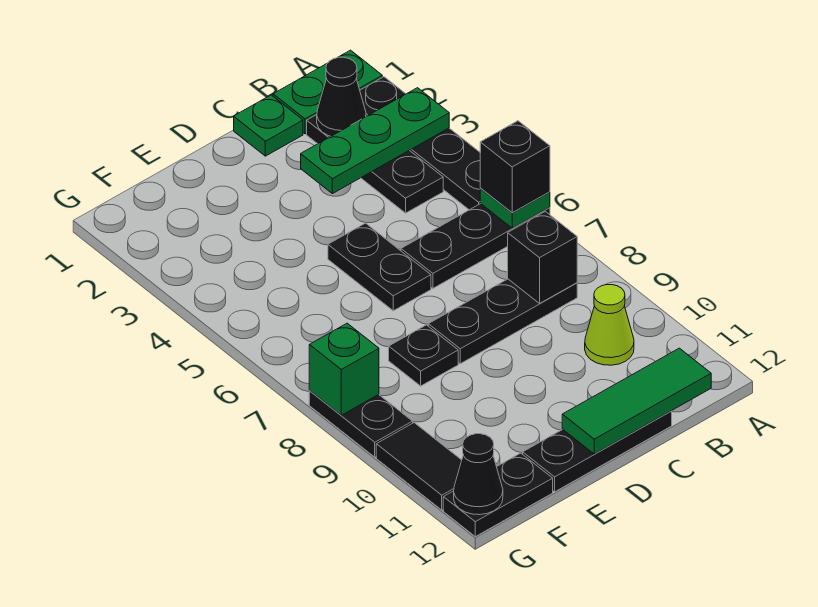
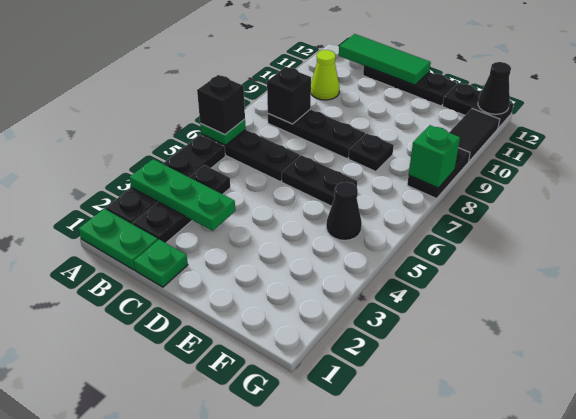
black 1x1 cone [317,57,366,136] -> black 1x1 cone moved to [326,182,362,240]
black 1x2 plate [328,223,431,311] -> black 1x2 plate turned to [282,155,357,206]

